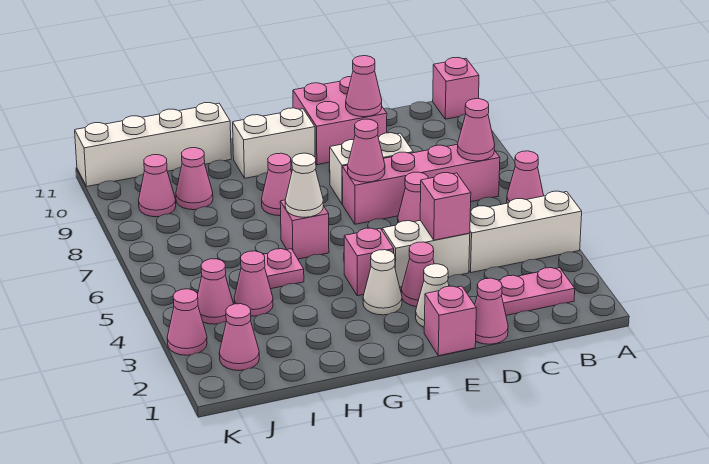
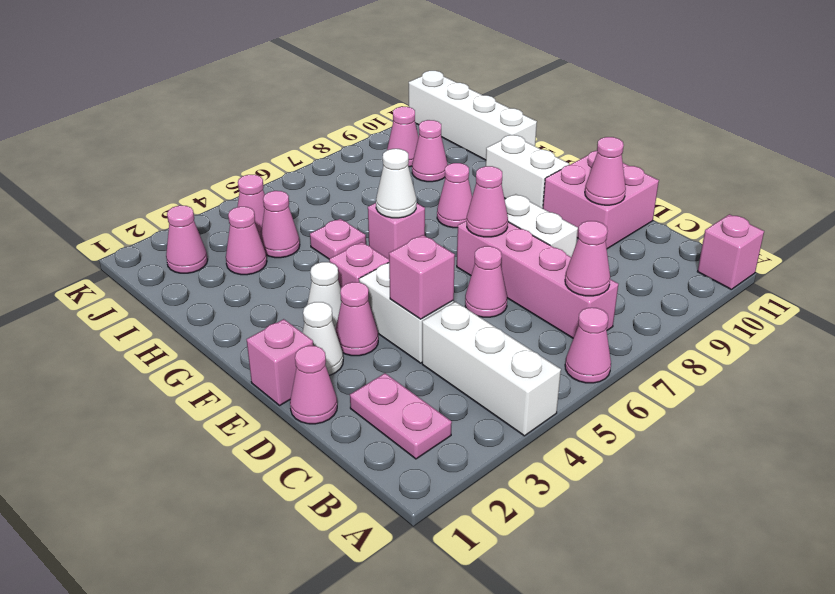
pink 1x1 cone [167,289,207,355] -> pink 1x1 cone moved to [226,207,267,275]

